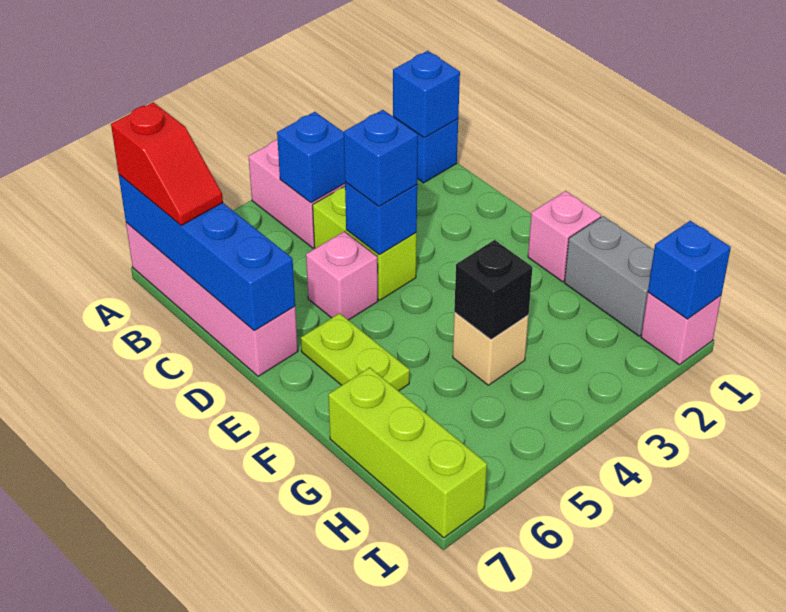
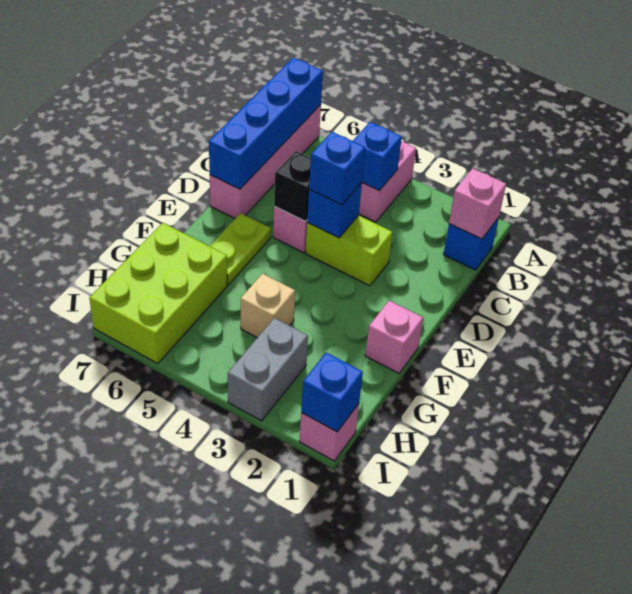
red 1x2 slope [111,102,223,225] -> none
blue 1x1 brick [393,51,460,138] -> pink 1x1 brick [449,168,506,239]
lime 1x2 brick [313,186,417,300] -> lime 1x2 brick turned to [305,215,393,286]
grey 1x2 brick [564,216,654,336] -> grey 1x2 brick moved to [228,318,308,421]
black 1x1 brick [454,240,532,340] -> black 1x1 brick moved to [274,151,311,221]
lime 1x3 brick [328,367,487,538] -> lime 2x3 brick [89,223,227,364]

